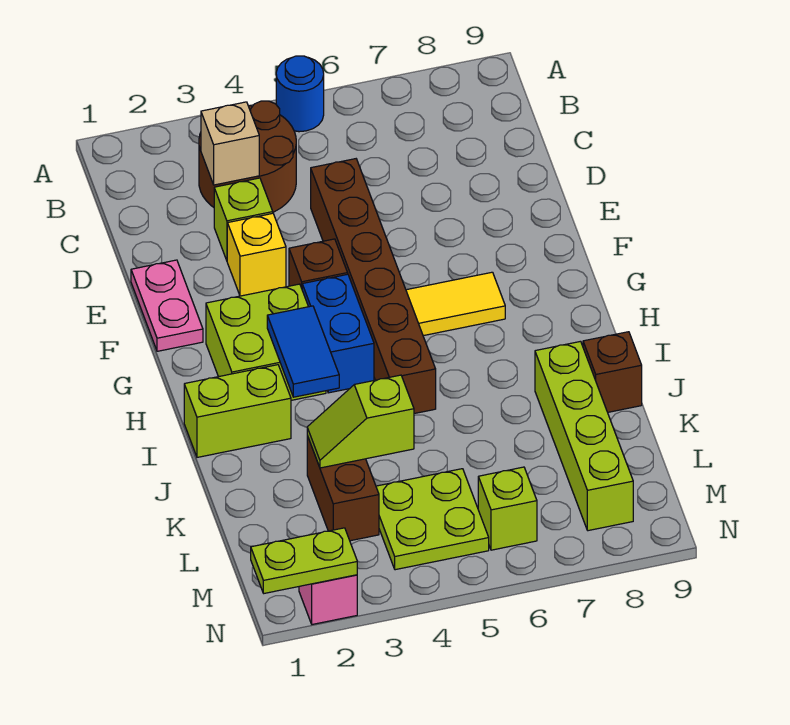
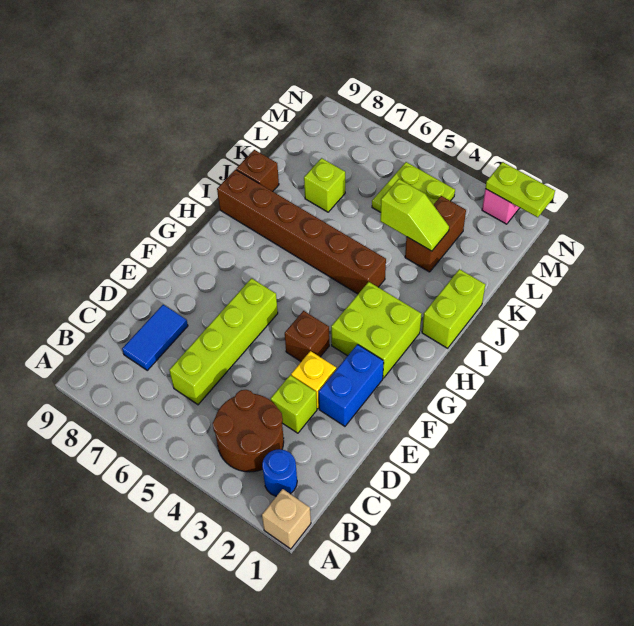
blue 1x1 round brick [276,56,324,132] -> blue 1x1 round brick moved to [262,449,297,496]
tan 1x1 brick [201,102,259,185] -> tan 1x1 brick moved to [262,489,311,549]
brown 1x6 brick [311,159,436,414] -> brown 1x6 brick turned to [217,170,386,294]
pink 1x2 plate [131,260,203,351] -> none
blue 1x2 brick [302,274,374,393] -> blue 1x2 brick moved to [319,344,384,426]
yellow 1x2 tile [406,272,505,336] -> none
blue 1x2 tile [267,306,339,397] -> blue 1x2 tile moved to [122,305,188,370]
lime 1x2 brick [184,365,291,457] -> lime 1x2 brick turned to [422,269,485,348]
lime 1x4 brick [535,341,633,531] -> lime 1x4 brick moved to [169,278,278,405]
lime 1x1 brick [478,467,537,550] -> lime 1x1 brick moved to [304,158,345,212]

